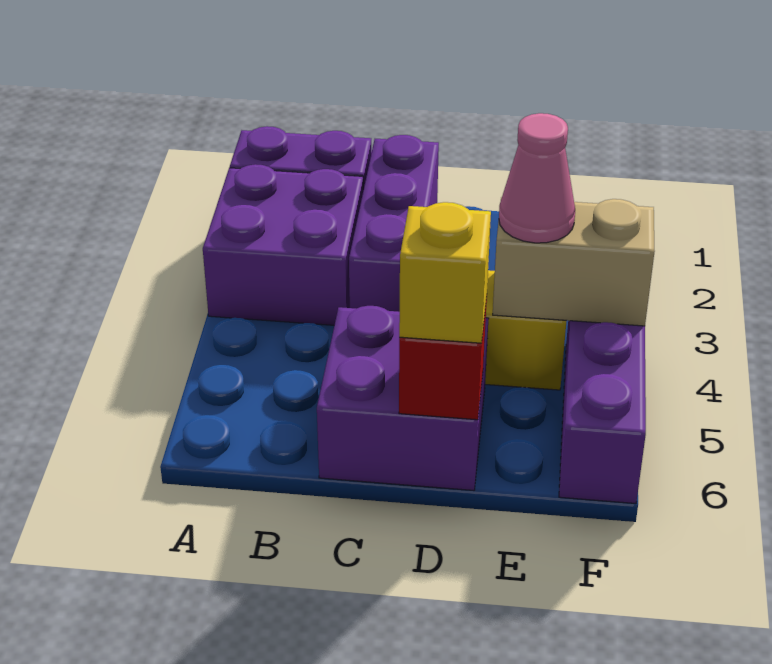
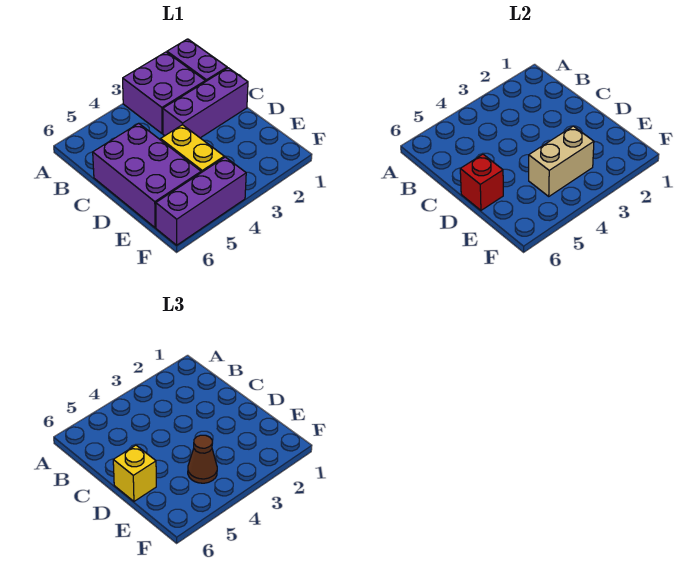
purple 2x2 brick [317,306,489,490] -> purple 2x3 brick [93,123,201,228]
tan 1x2 brick [493,197,655,326] -> tan 1x2 brick turned to [529,126,594,196]
pink 1x1 cone [499,113,575,243] -> brown 1x1 cone [188,435,217,483]

